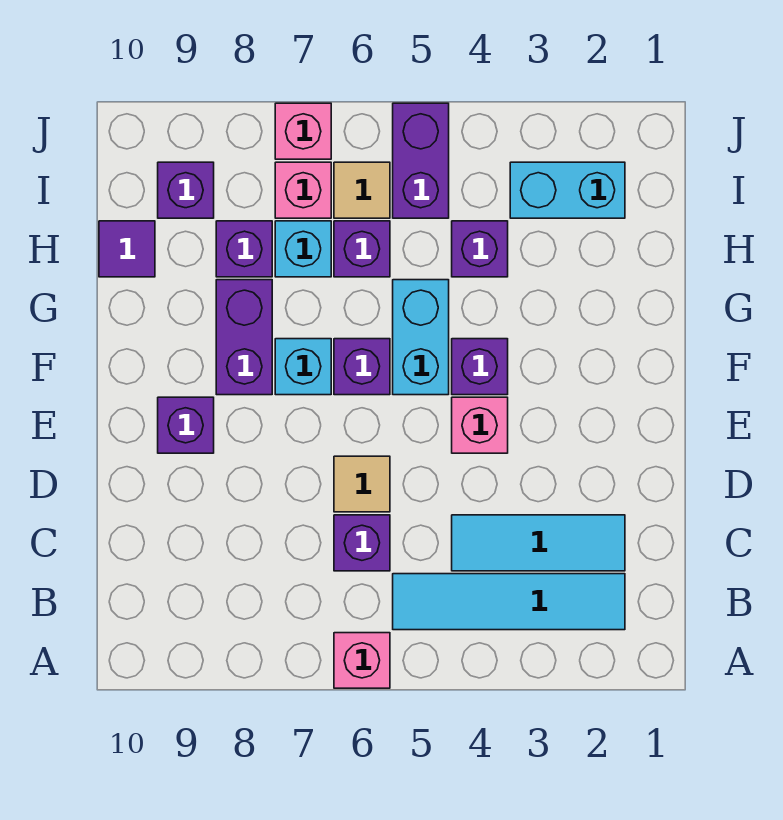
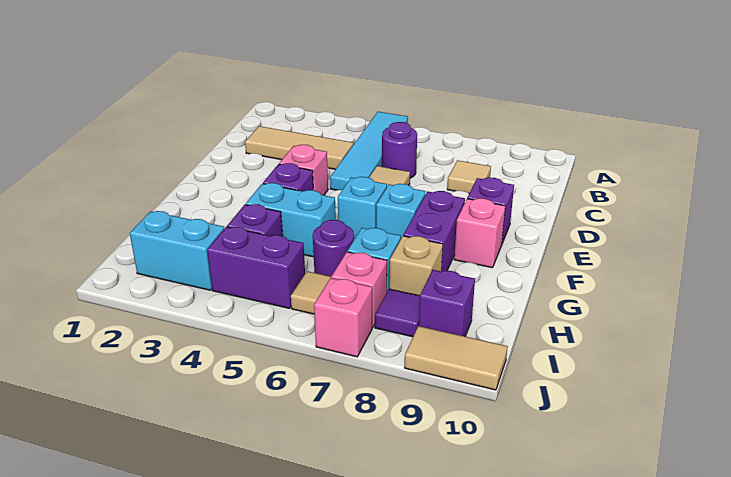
pink 1x1 brick [334,633,390,688] -> pink 1x1 brick moved to [454,198,505,268]
cyan 1x4 tile [393,574,625,630] -> cyan 1x4 tile turned to [330,112,408,190]
cyan 1x3 tile [452,515,625,571] -> tan 1x3 tile [245,126,353,169]
purple 1x1 brick [334,515,390,571] -> purple 1x1 round brick [382,122,417,178]
none -> tan 1x1 tile [447,160,491,193]
cyan 1x2 brick [393,280,449,395] -> cyan 1x2 brick turned to [246,183,336,257]
purple 1x1 brick [334,339,390,395] -> cyan 1x1 brick [338,177,387,239]
purple 1x1 brick [334,221,390,277] -> purple 1x1 round brick [313,220,354,276]
purple 1x1 brick [216,221,272,277] -> tan 1x1 brick [389,236,443,296]
purple 1x1 tile [99,221,155,277] -> purple 1x1 tile moved to [375,289,420,337]
purple 1x2 brick [393,103,449,218] -> purple 1x2 brick turned to [207,227,305,308]
none -> tan 1x2 tile [405,326,508,390]

